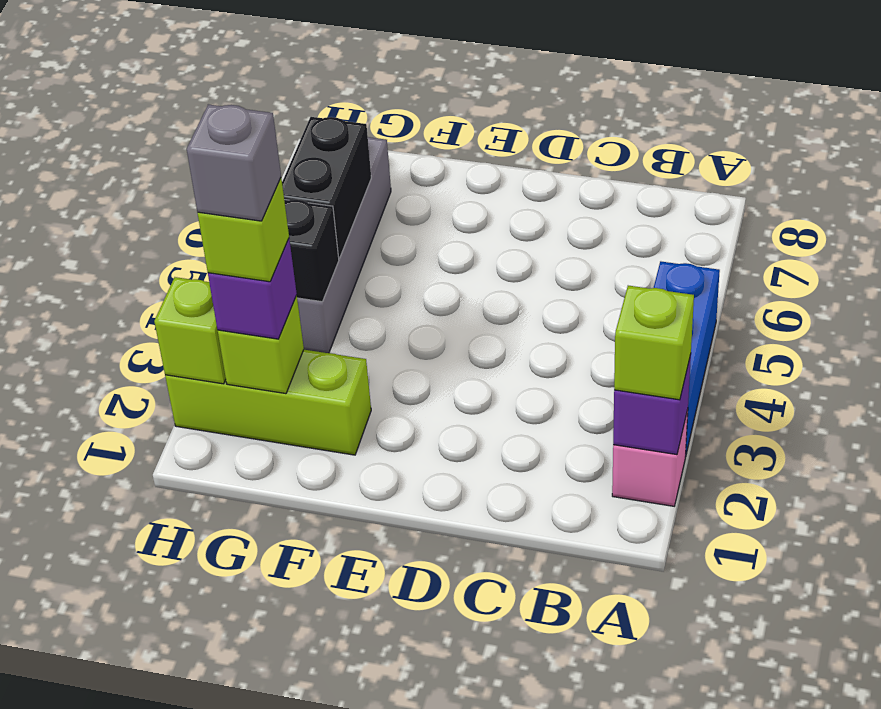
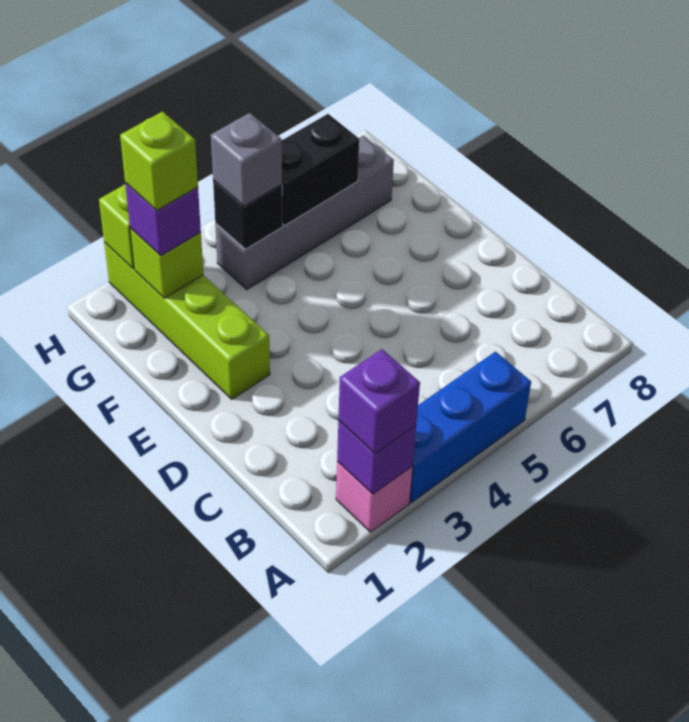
lime 1x1 brick [614,286,694,400] -> purple 1x1 brick [338,349,420,454]
lime 1x3 brick [165,350,371,455] -> lime 1x4 brick [104,242,270,399]
grey 1x1 brick [187,104,281,221] -> grey 1x1 brick moved to [211,113,282,206]

